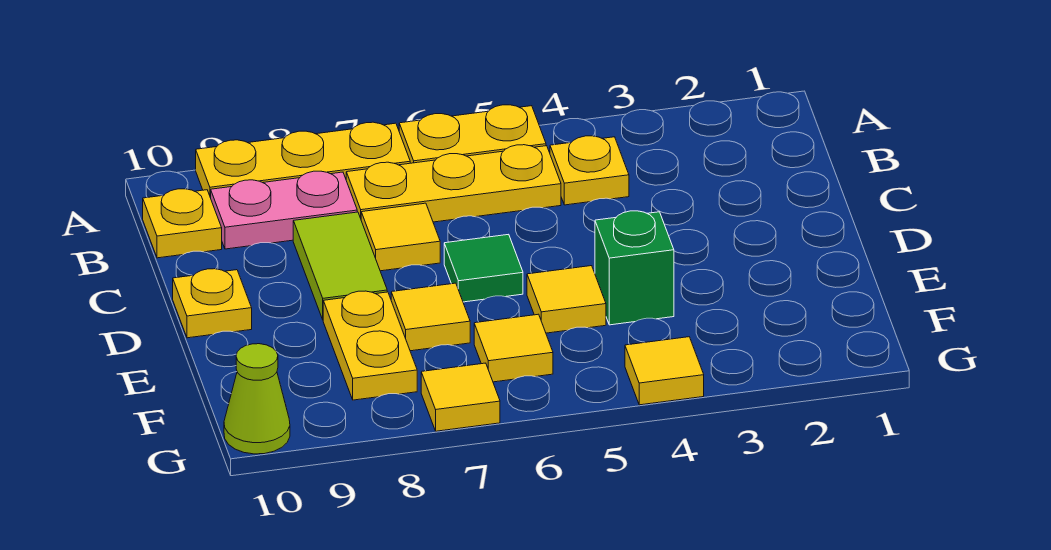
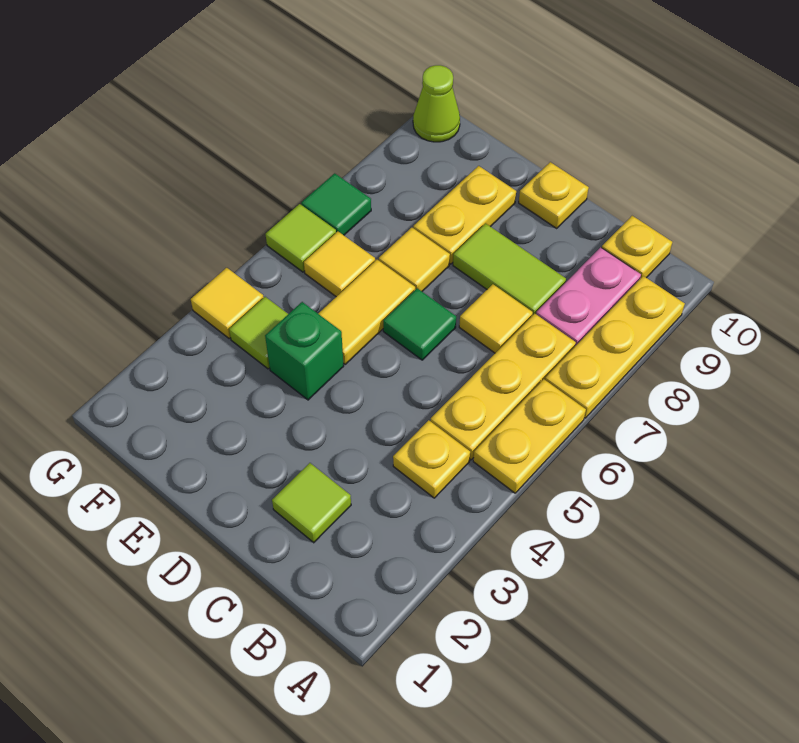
none -> lime 1x1 tile [272,463,351,543]
yellow 1x1 tile [527,266,606,333] -> yellow 1x2 tile [318,260,415,364]
yellow 1x2 plate [323,291,417,400] -> yellow 1x2 plate turned to [413,166,516,264]
none -> lime 1x1 tile [229,297,288,369]
none -> lime 1x1 tile [266,204,336,272]
yellow 1x1 tile [421,363,500,431] -> green 1x1 tile [301,173,371,235]

